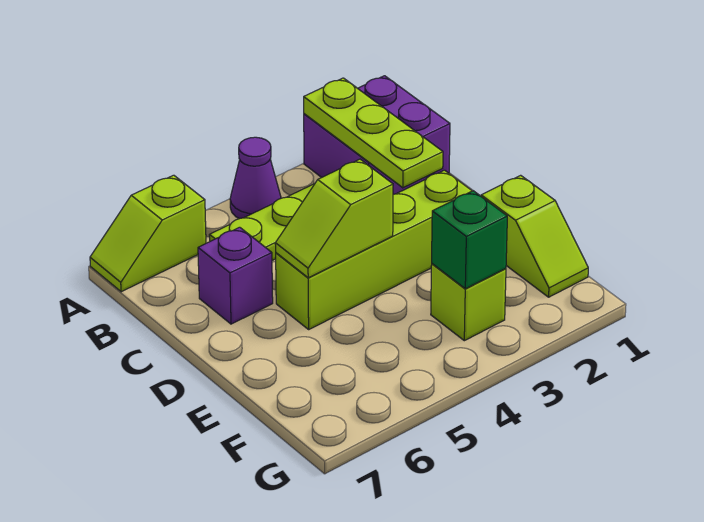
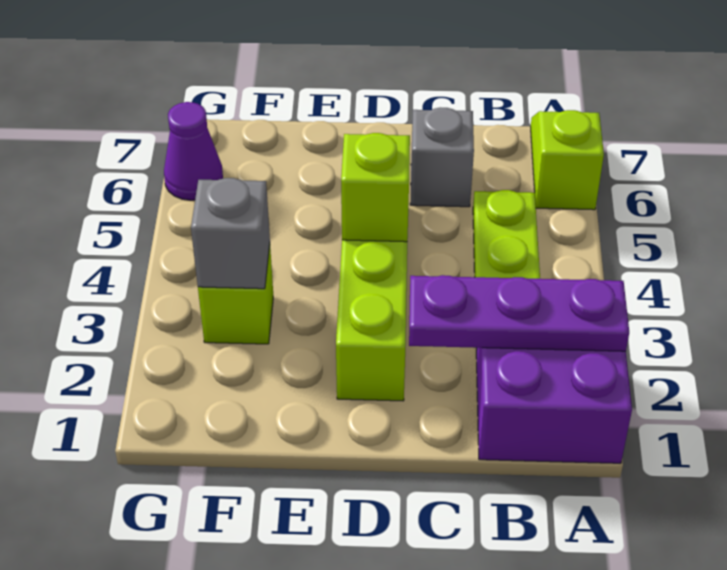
lime 1x3 plate [304,78,443,188] -> purple 1x3 plate [409,275,629,351]
purple 1x1 cone [230,137,281,219] -> purple 1x1 cone moved to [164,102,223,200]
purple 1x1 brick [198,227,273,324] -> grey 1x1 brick [410,107,474,207]
lime 1x2 slope [481,175,588,297] -> none
green 1x1 brick [432,191,507,289] -> grey 1x1 brick [191,178,270,289]

